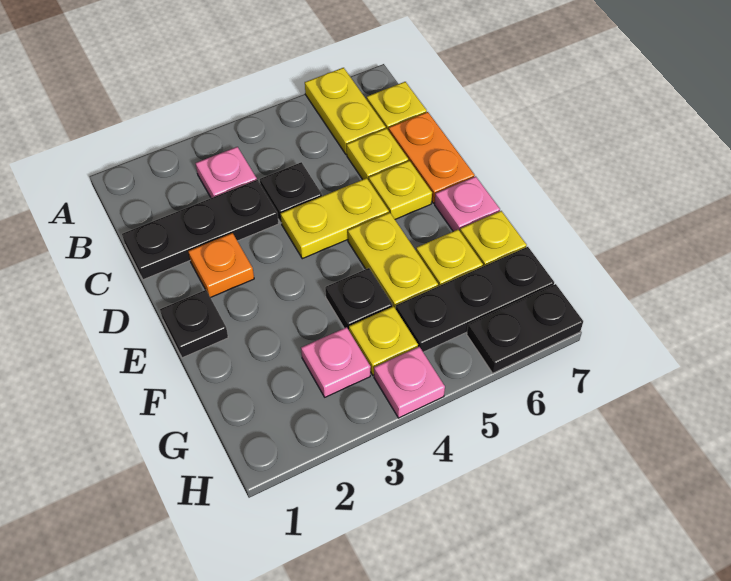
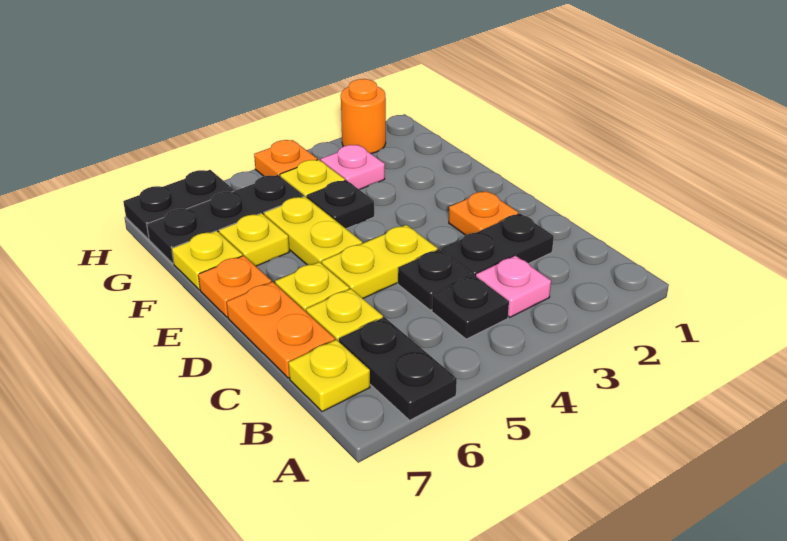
yellow 1x2 plate [305,68,386,154] -> black 1x2 plate [339,317,457,420]
black 1x3 plate [122,180,279,280] -> black 1x2 plate [441,213,554,276]
black 1x1 plate [160,290,228,358] -> black 1x1 plate moved to [432,275,509,339]
pink 1x1 plate [435,176,500,231] -> orange 1x1 plate [198,256,271,317]
none -> orange 1x1 round brick [341,79,386,154]
pink 1x1 plate [374,347,445,418] -> orange 1x1 plate [254,140,317,176]

